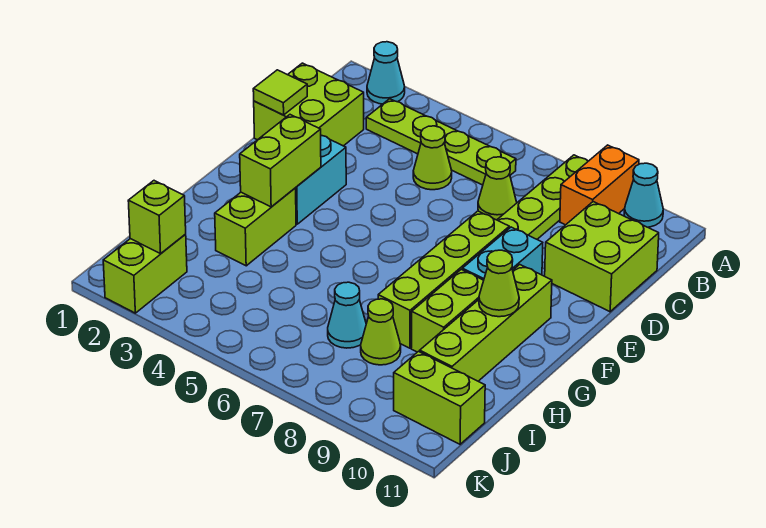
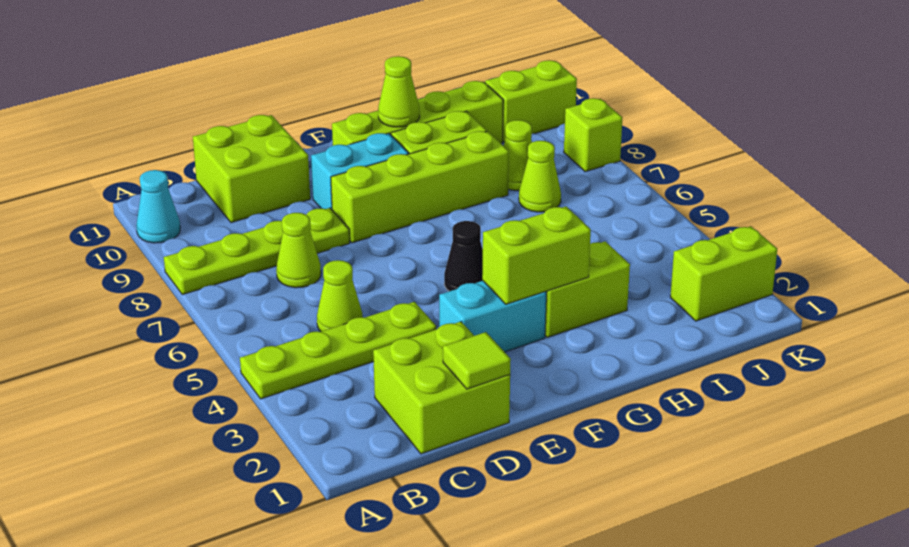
cyan 1x1 cone [367,42,405,104] -> none
orange 1x2 brick [560,145,639,225] -> none
lime 1x4 plate [366,99,516,185] -> lime 1x4 plate turned to [240,302,436,399]
none -> black 1x1 cone [444,221,483,291]
cyan 1x1 cone [328,282,366,348] -> lime 1x1 cone [519,141,561,212]
lime 1x1 brick [128,181,186,254] -> lime 1x1 brick moved to [564,98,623,172]
lime 1x2 brick [394,351,485,444] -> lime 1x2 brick turned to [485,60,577,142]

